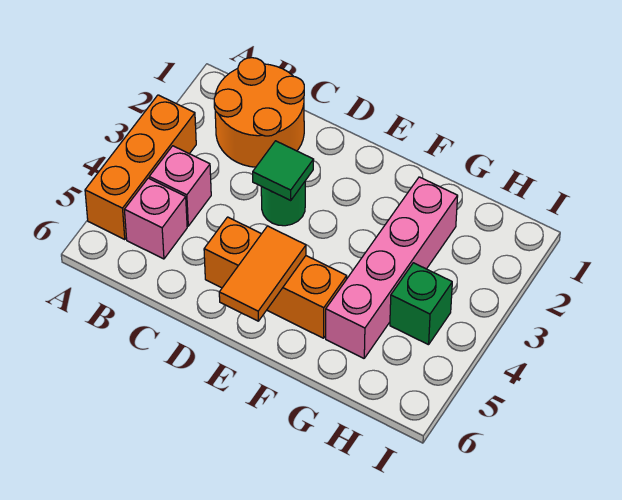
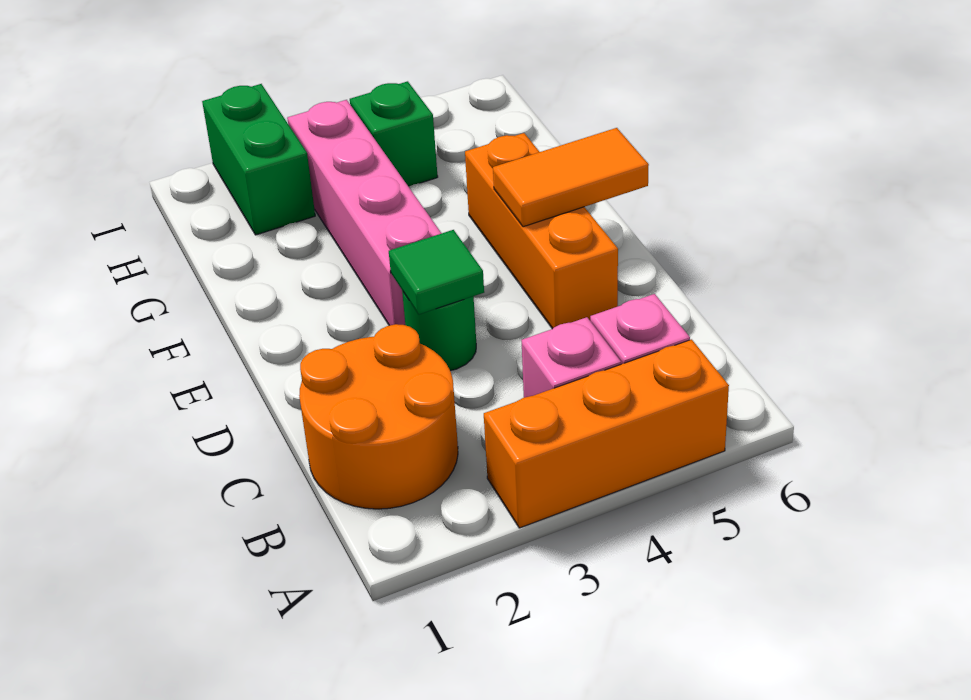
pink 1x4 brick [326,177,458,358] -> pink 1x4 brick turned to [287,100,442,326]
none -> green 1x2 brick [202,84,315,235]

